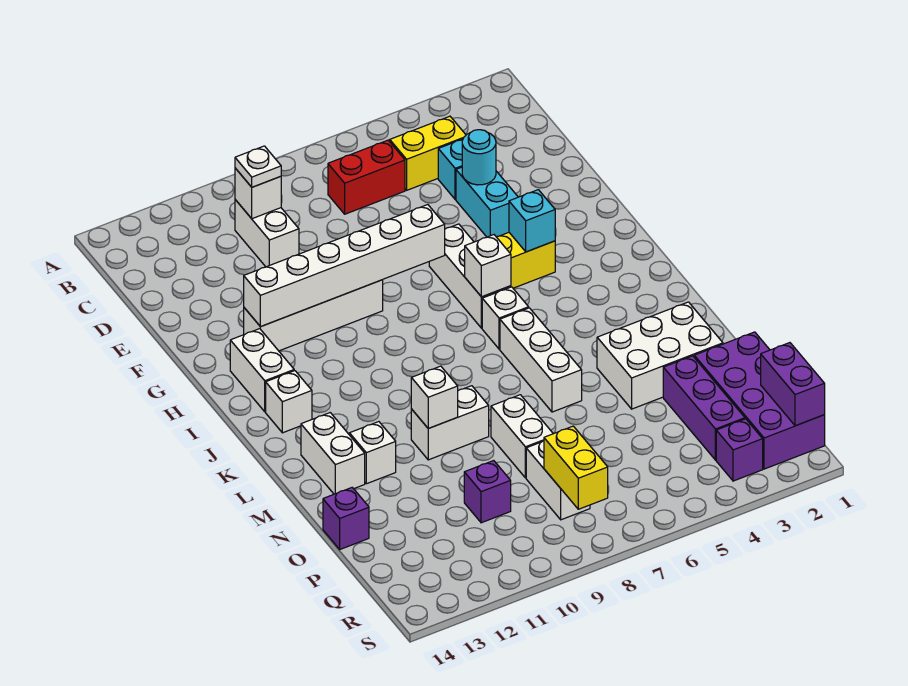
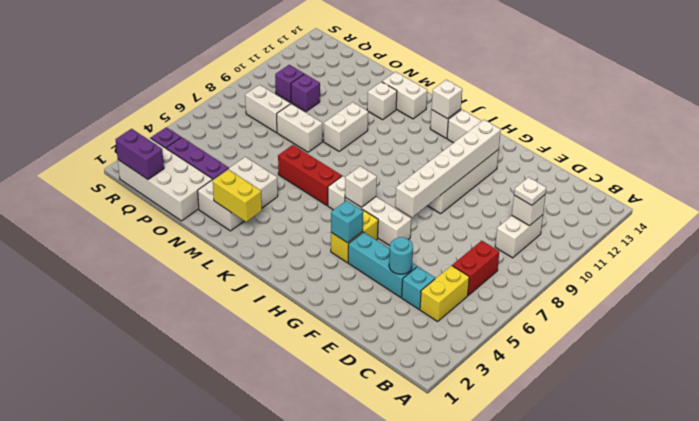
white 1x2 brick [235,200,299,267] -> white 1x2 brick turned to [495,215,543,258]
cyan 1x2 brick [456,167,518,237] -> cyan 1x3 brick [348,232,417,298]
white 1x3 brick [500,308,582,412] -> red 1x3 brick [278,145,342,206]
white 1x1 brick [411,366,458,428] -> white 1x1 brick moved to [432,80,462,119]
purple 2x4 brick [694,332,825,469] -> white 2x4 brick [118,138,212,221]
purple 1x1 brick [323,488,369,549] -> purple 1x1 brick moved to [275,65,304,102]
yellow 1x2 brick [544,426,608,509] -> yellow 1x2 brick moved to [213,170,262,222]

